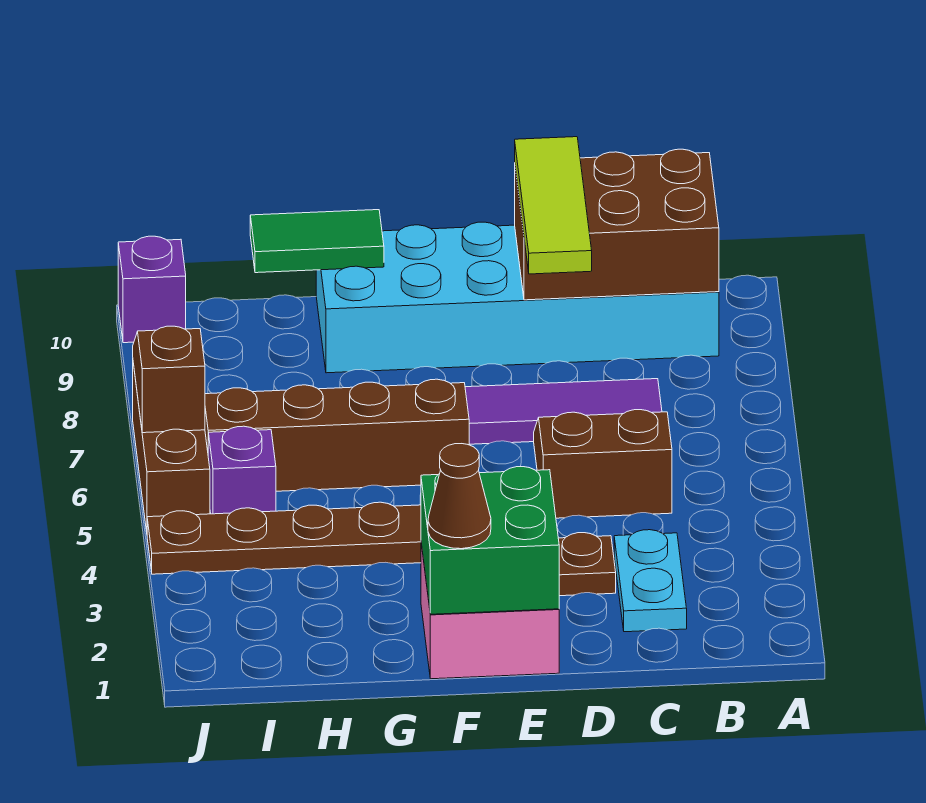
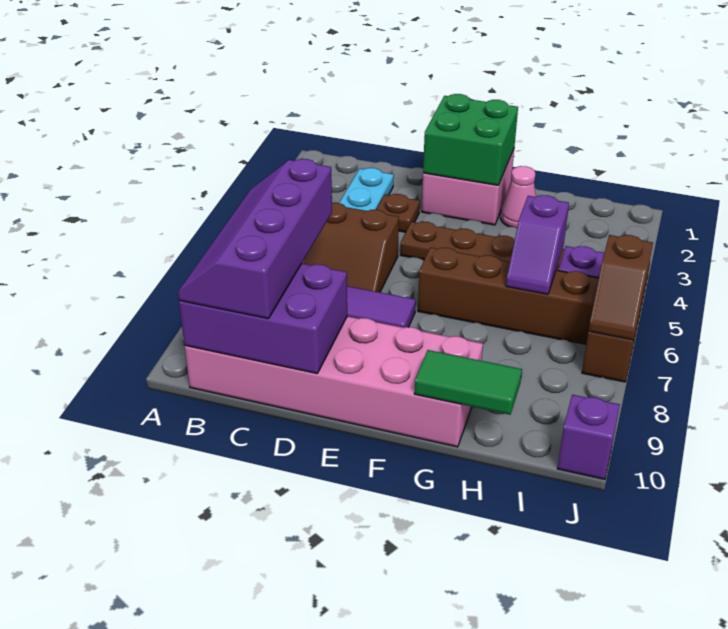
none -> purple 2x4 slope [178,159,332,319]
cyan 2x6 brick [316,222,719,373] -> pink 2x6 brick [185,316,483,447]
brown 2x3 brick [515,149,719,300] -> purple 2x3 brick [179,264,347,373]
lime 1x3 tile [515,137,592,274] -> none
brown 1x1 cone [428,444,491,549] -> none
none -> pink 1x1 cone [501,166,536,228]
none -> purple 1x2 slope [506,195,569,294]

